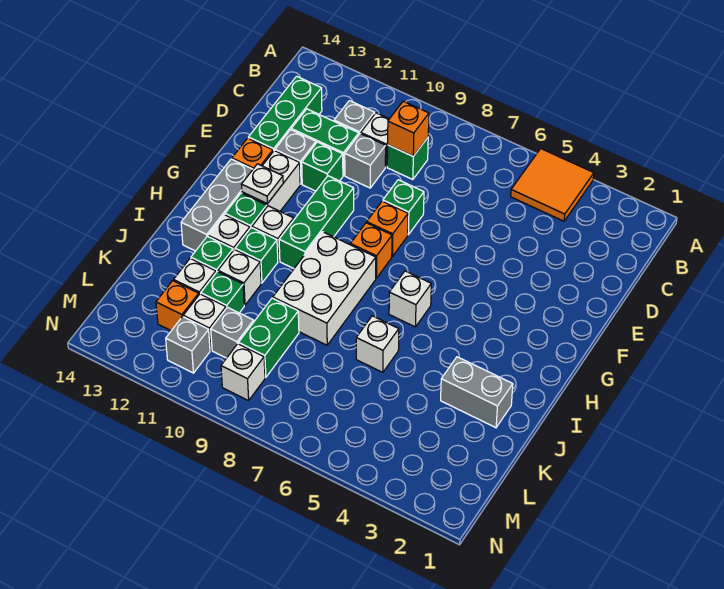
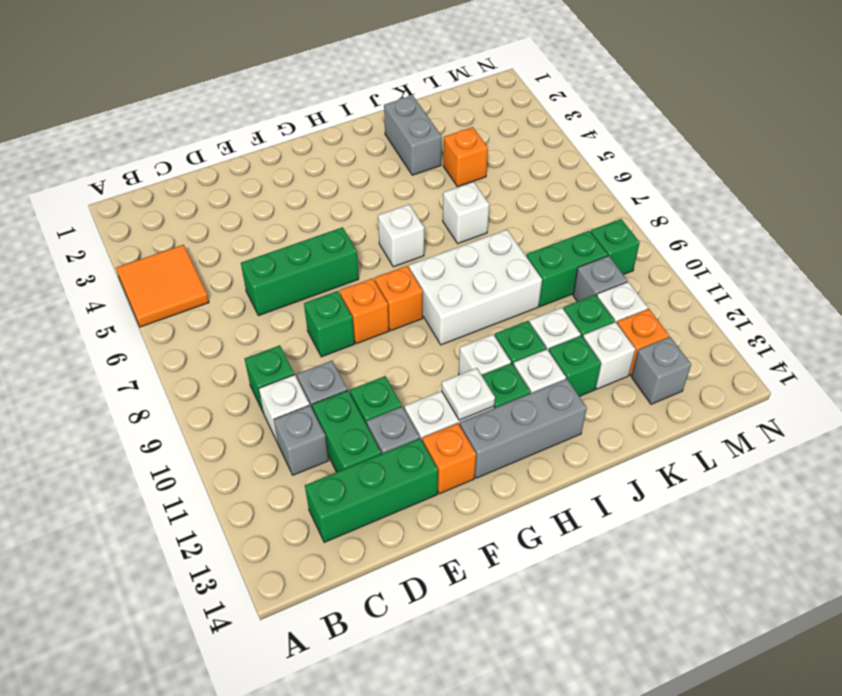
orange 1x1 brick [388,101,429,156] -> orange 1x1 brick moved to [443,127,488,187]
green 1x3 brick [279,176,354,269] -> green 1x3 brick moved to [241,227,359,316]
white 1x1 brick [221,344,265,401] -> green 1x1 brick [591,219,640,275]
grey 1x1 brick [166,317,210,373] -> grey 1x1 brick moved to [631,337,691,404]

